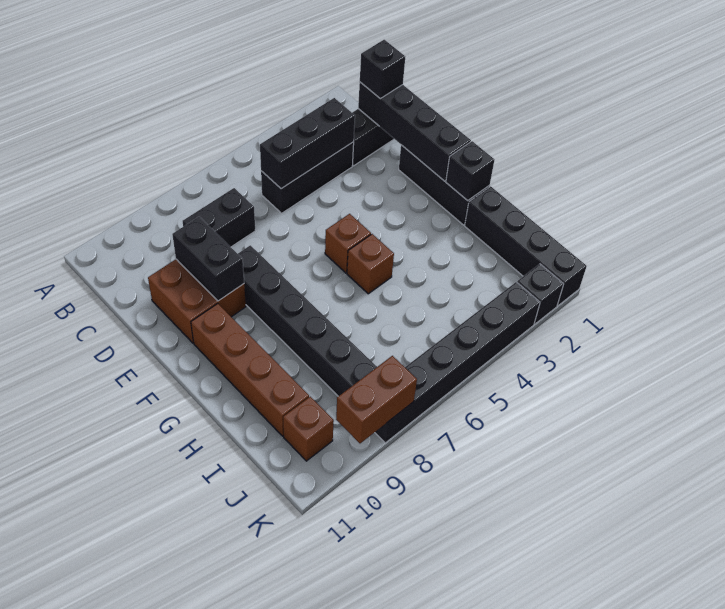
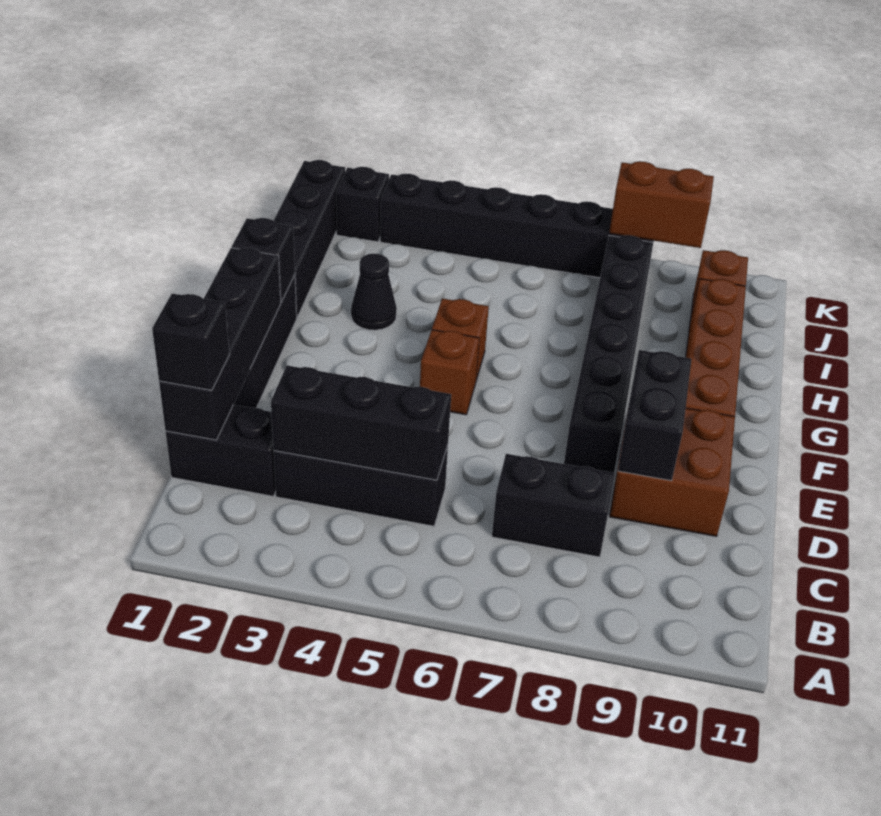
none -> black 1x1 cone [351,253,397,330]

